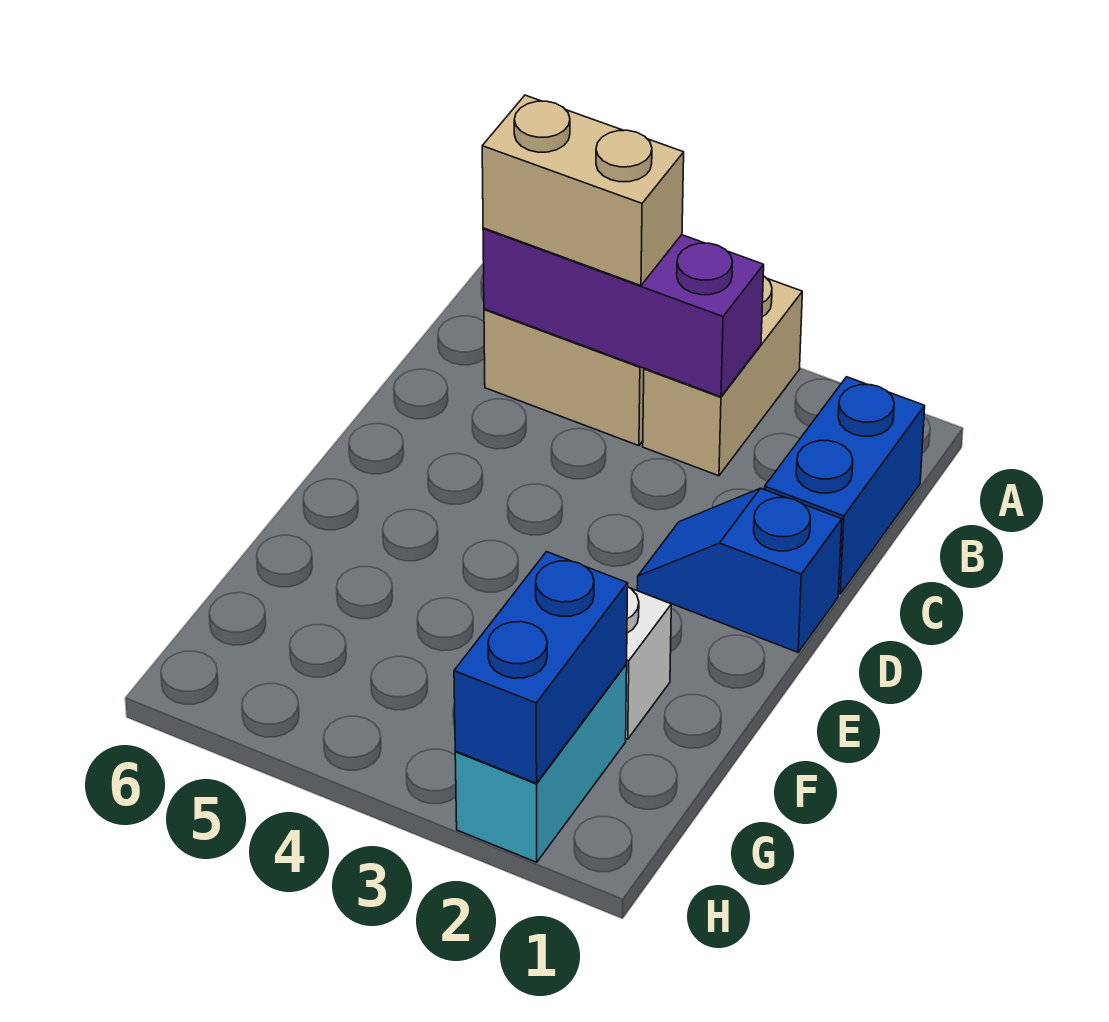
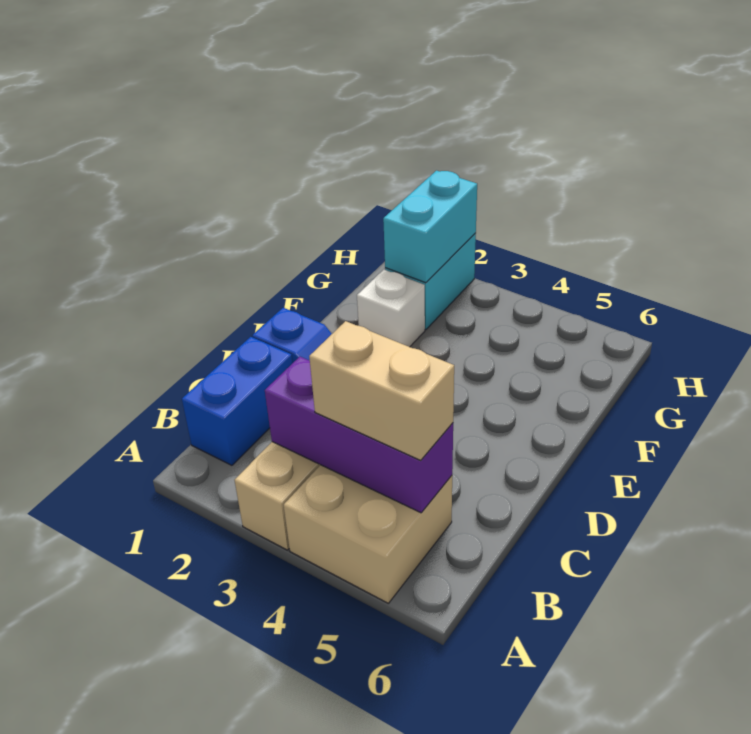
blue 1x2 brick [454,552,628,783] -> cyan 1x2 brick [383,171,477,283]

